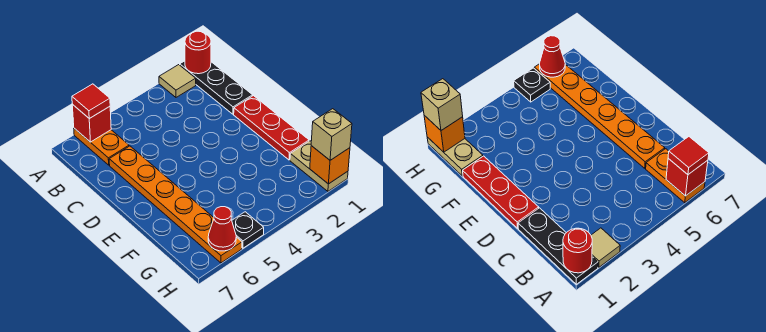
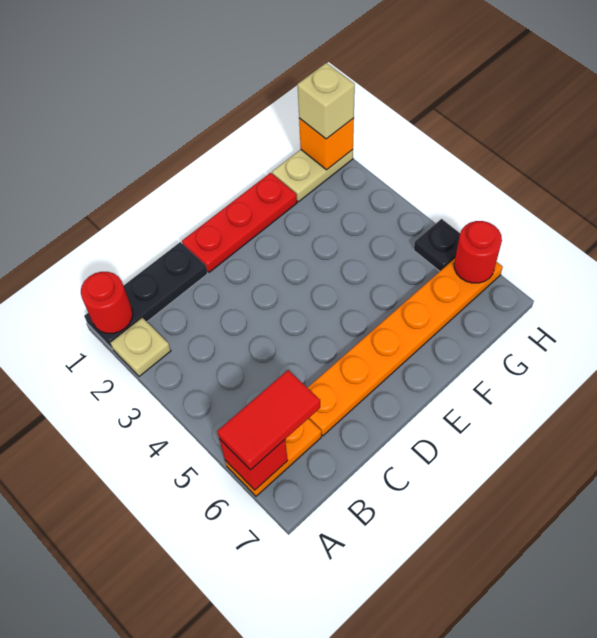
tan 1x1 tile [159,65,196,97] -> tan 1x1 plate [111,318,171,377]
red 1x1 tile [72,84,110,119] -> red 1x2 tile [217,370,320,470]
red 1x1 cone [208,207,236,251] -> red 1x1 round brick [454,221,502,283]

